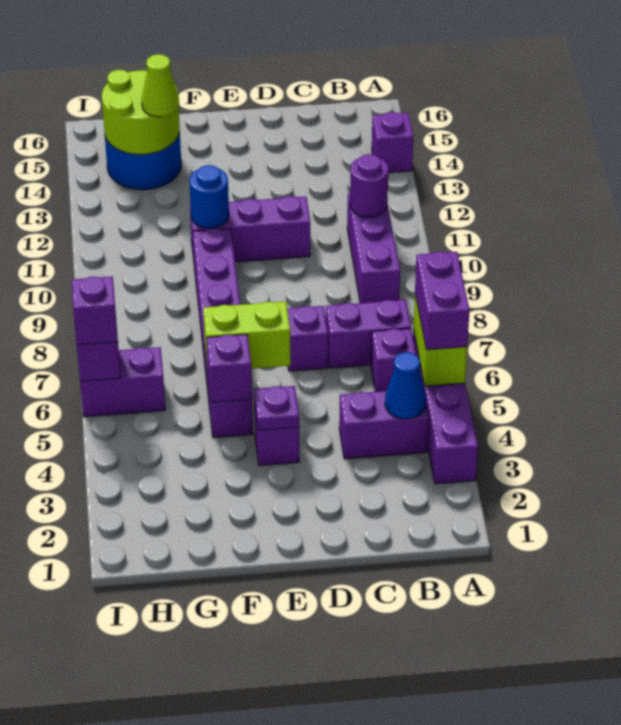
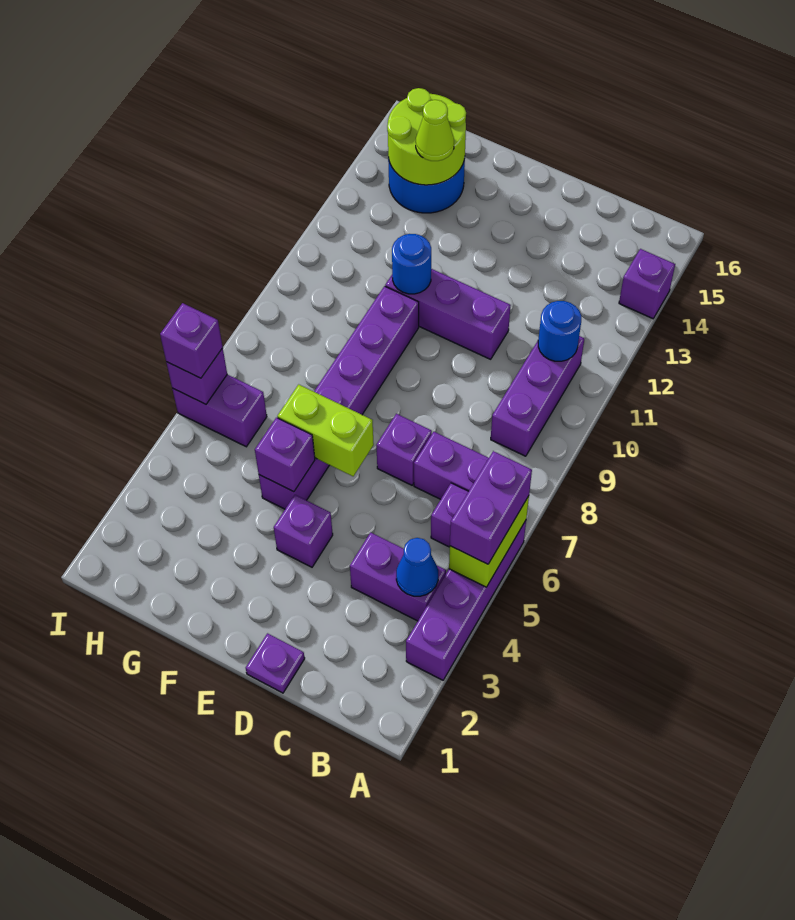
purple 1x1 round brick [350,154,388,217] -> blue 1x1 round brick [538,301,581,361]
purple 1x1 plate [254,386,299,430] -> purple 1x1 plate moved to [246,633,305,693]

